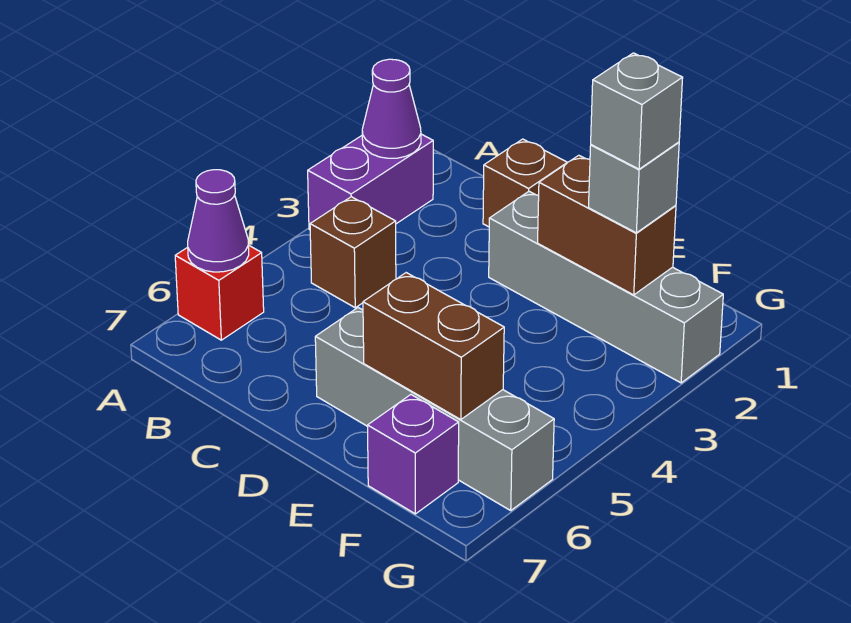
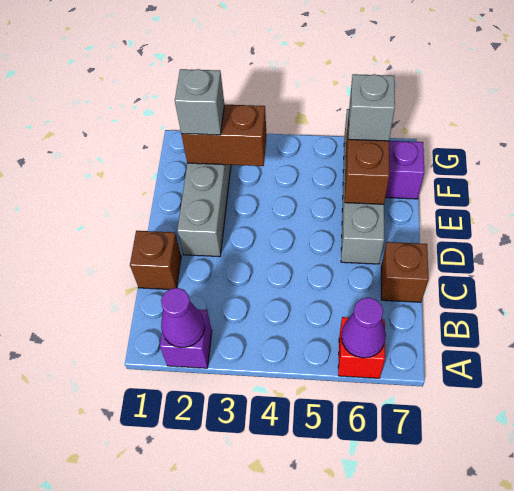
purple 1x2 brick [308,134,433,230] -> purple 1x1 brick [160,309,212,368]
brown 1x1 brick [310,197,396,308] -> brown 1x1 brick moved to [381,242,429,302]
brown 1x2 brick [538,155,676,295] -> brown 1x2 brick turned to [181,105,267,166]
grey 1x1 brick [591,53,683,169] -> grey 1x1 brick moved to [349,74,395,141]

